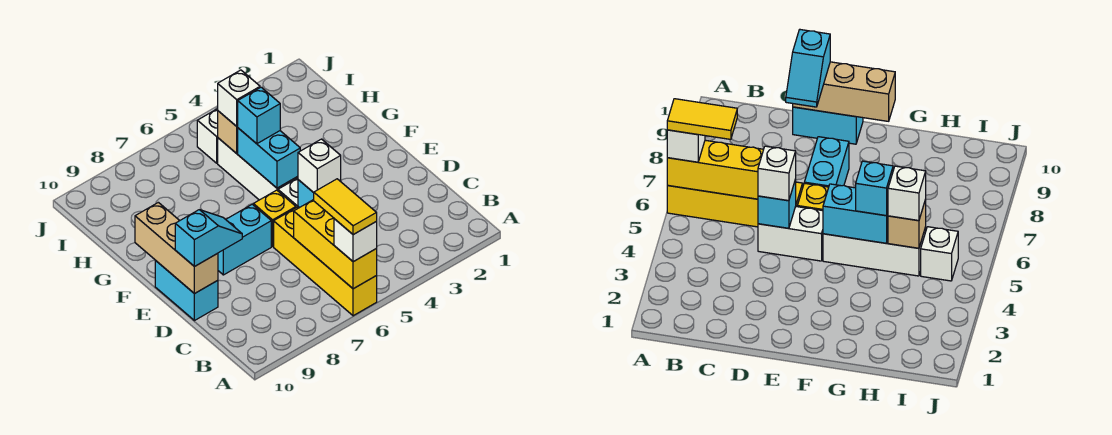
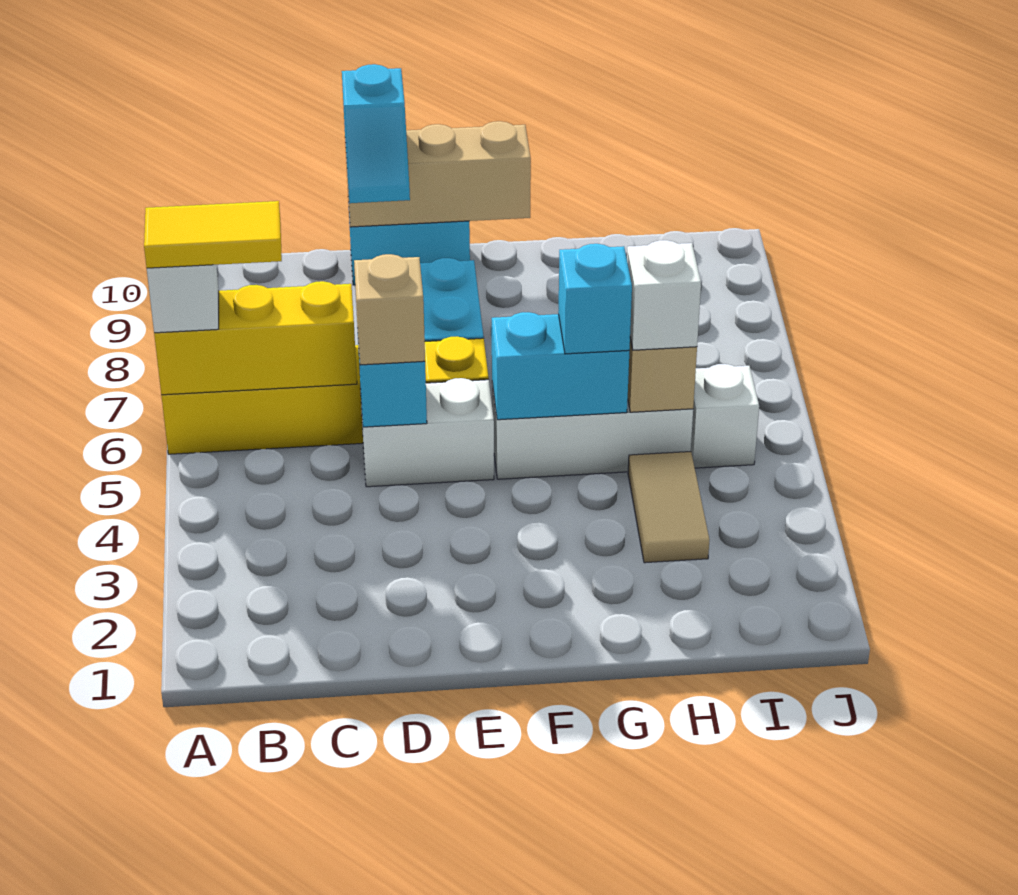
white 1x1 brick [298,139,341,192] -> tan 1x1 brick [354,254,425,365]
none -> tan 1x2 tile [628,452,709,563]

